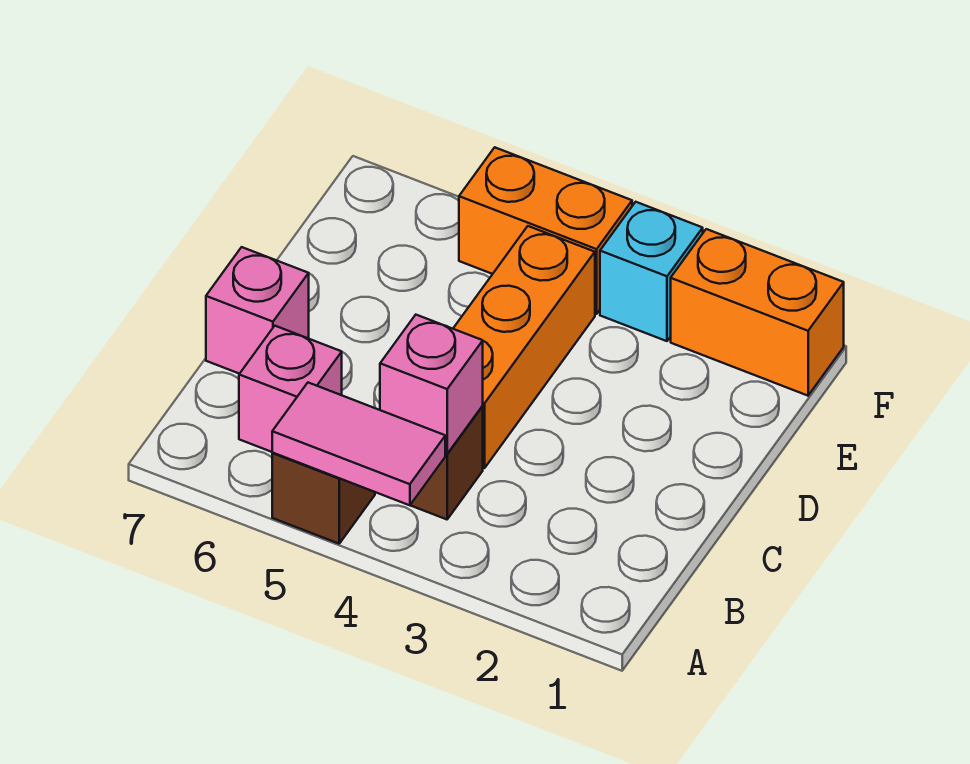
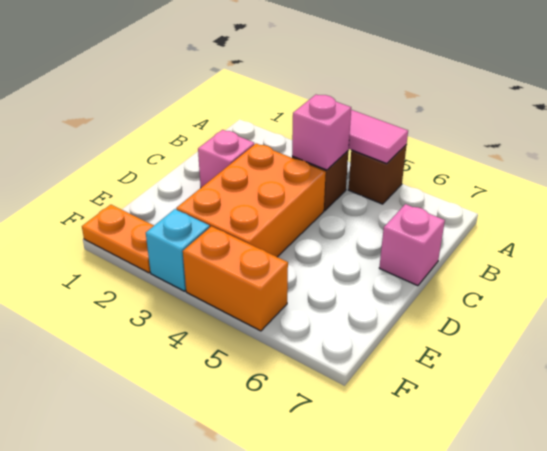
pink 1x1 brick [239,326,342,452] -> pink 1x1 brick moved to [198,130,254,187]
orange 1x3 brick [453,226,595,468] -> orange 2x3 brick [176,143,326,257]
orange 1x2 brick [671,229,844,396] -> orange 1x2 plate [82,205,154,273]

